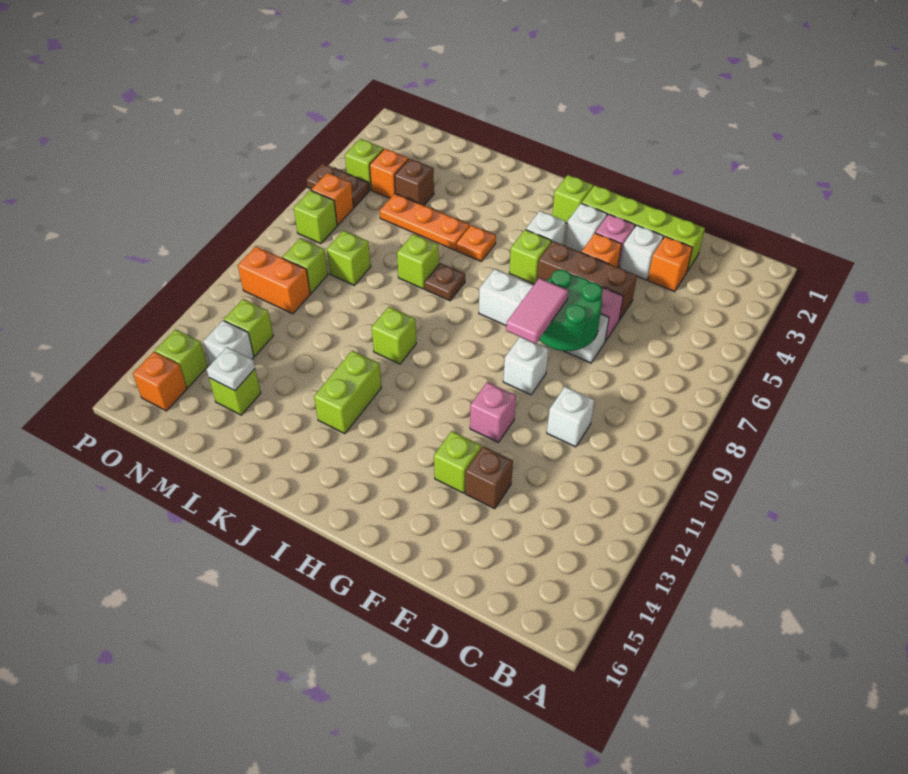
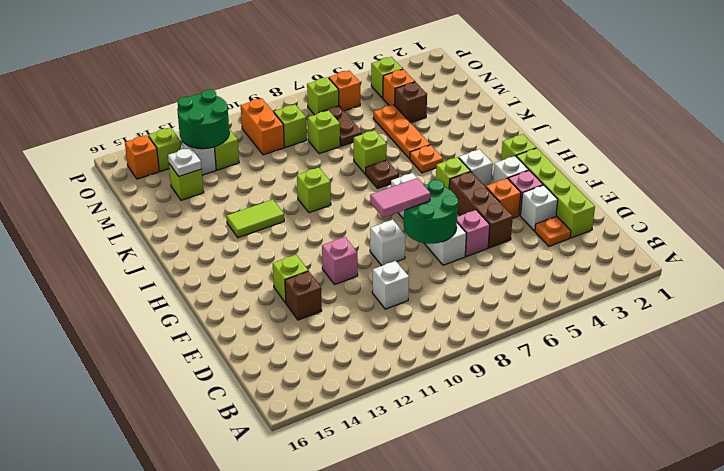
orange 1x1 brick [648,236,693,292] -> orange 1x1 plate [535,216,571,246]
lime 1x2 brick [314,351,381,434] -> lime 1x2 tile [227,200,284,238]
none -> green 2x2 round brick [177,89,229,149]
brown 1x2 plate [306,163,370,207] -> brown 1x2 plate moved to [322,106,362,146]

